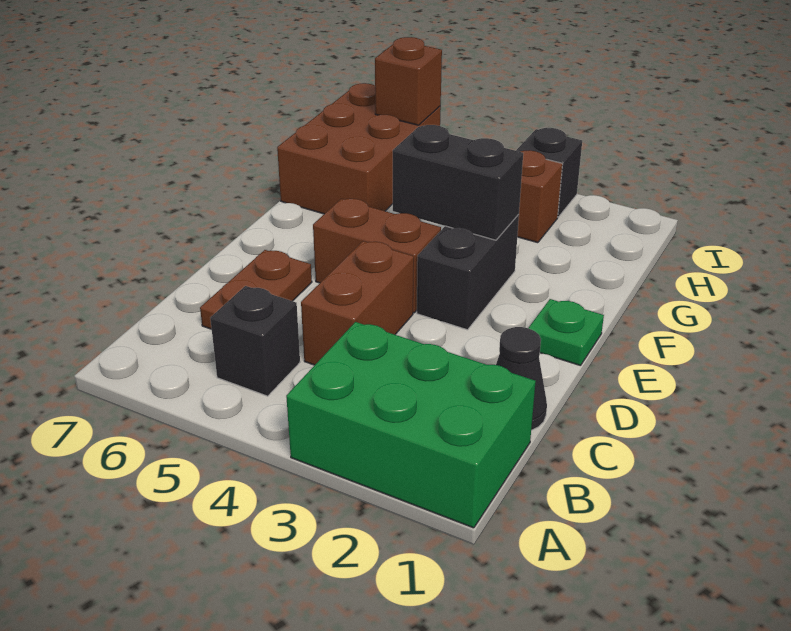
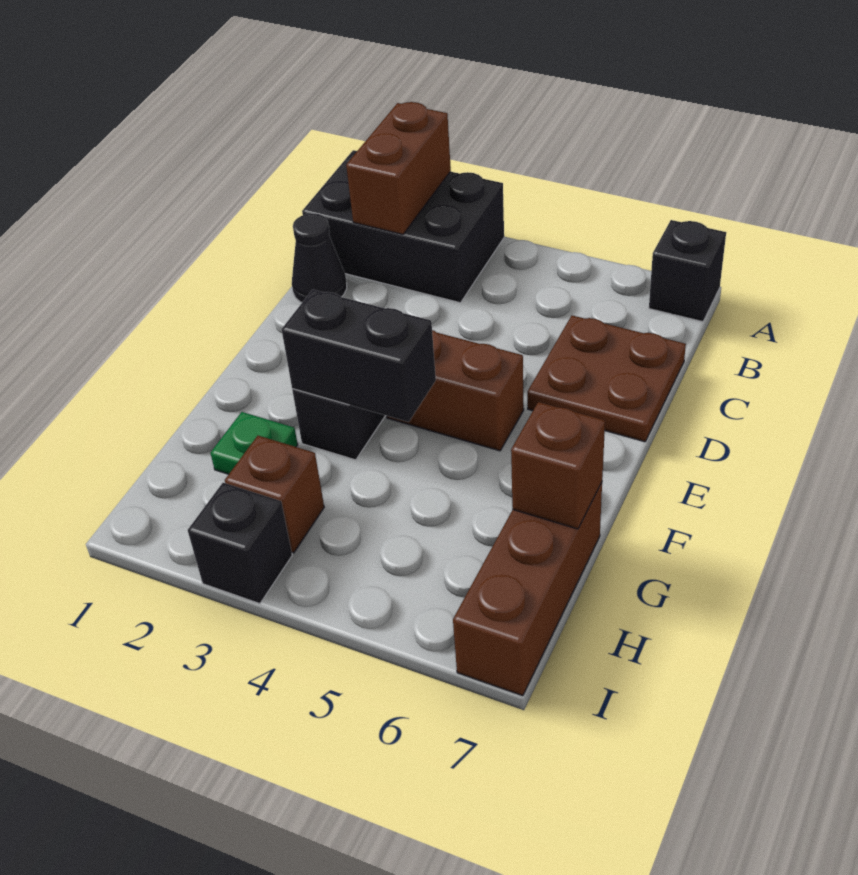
green 2x3 brick [286,322,536,528] -> black 2x3 brick [302,150,504,303]
black 1x1 brick [210,286,300,396] -> black 1x1 brick moved to [649,220,726,322]
brown 1x2 brick [301,241,414,365] -> brown 1x2 brick moved to [346,102,451,234]
brown 1x2 plate [200,250,312,329] -> brown 2x2 plate [527,316,686,442]
green 1x1 plate [529,299,604,366] -> green 1x1 plate moved to [211,412,298,474]
brown 2x3 brick [277,83,441,214] -> brown 1x3 brick [453,482,602,696]
brown 1x1 brick [375,37,442,125] -> brown 1x1 brick moved to [511,402,605,529]

